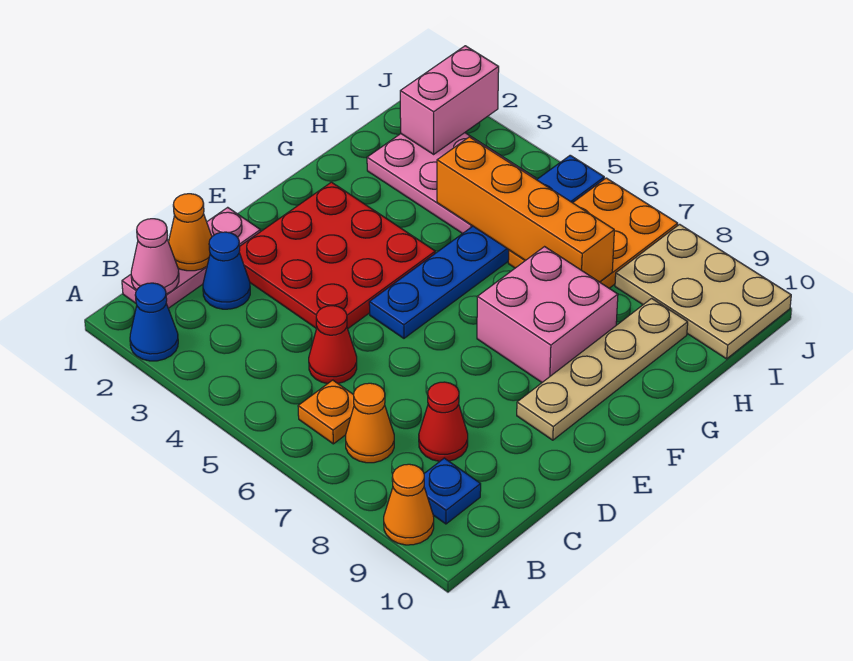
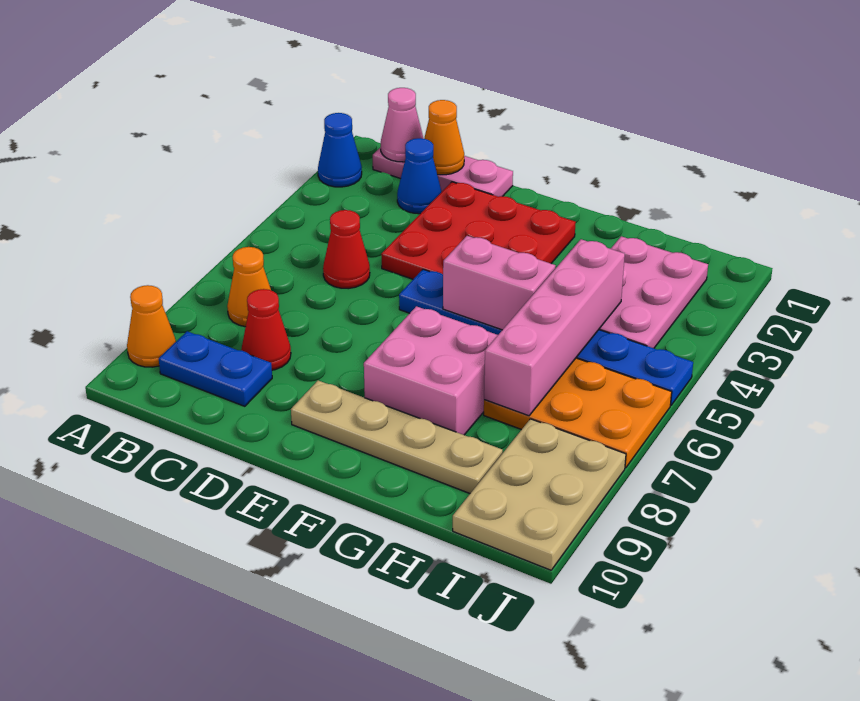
orange 1x1 plate [298,380,354,444] -> none
blue 1x1 plate [424,458,481,524] -> blue 1x2 plate [159,331,272,406]
orange 1x4 brick [437,137,614,282] -> pink 1x4 brick [484,239,625,416]
pink 1x2 brick [400,46,499,154] -> pink 1x2 brick moved to [443,236,556,330]

